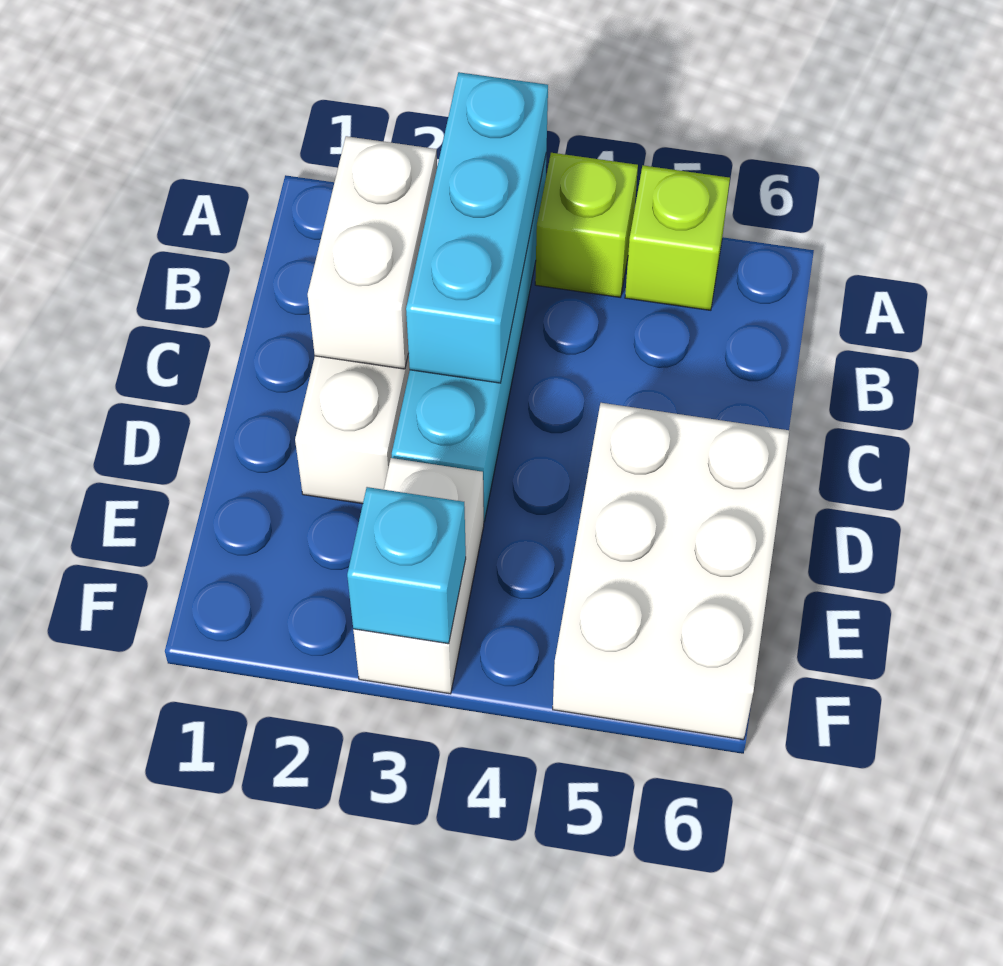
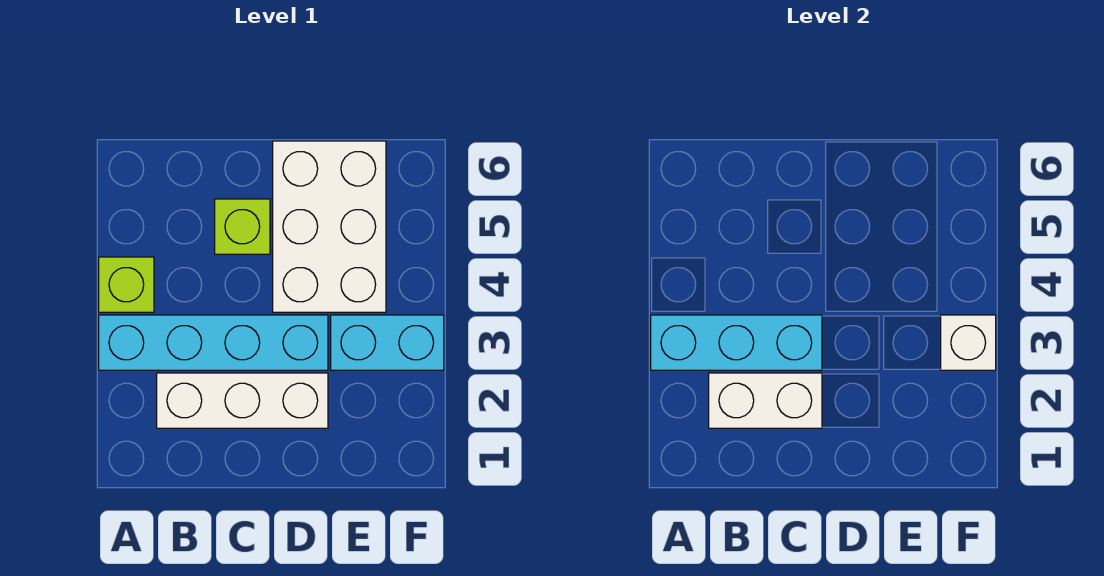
lime 1x1 brick [625,166,730,310] -> lime 1x1 brick moved to [215,199,270,254]
white 2x3 brick [553,403,789,740] -> white 2x3 brick turned to [273,141,386,312]
white 1x2 brick [353,458,484,694] -> cyan 1x2 brick [331,315,444,370]
cyan 1x1 brick [347,487,466,644] -> white 1x1 brick [941,315,996,370]

